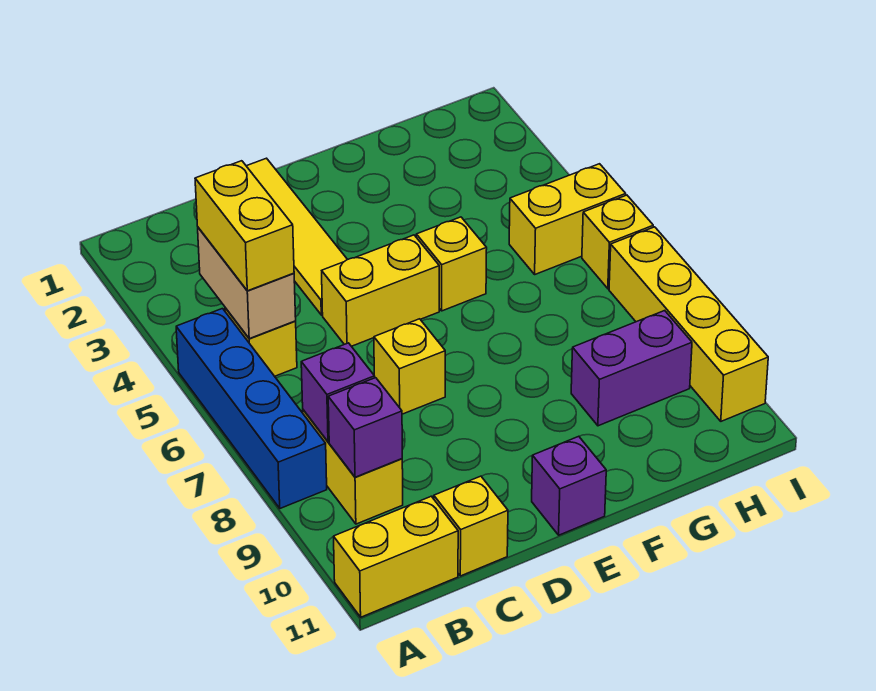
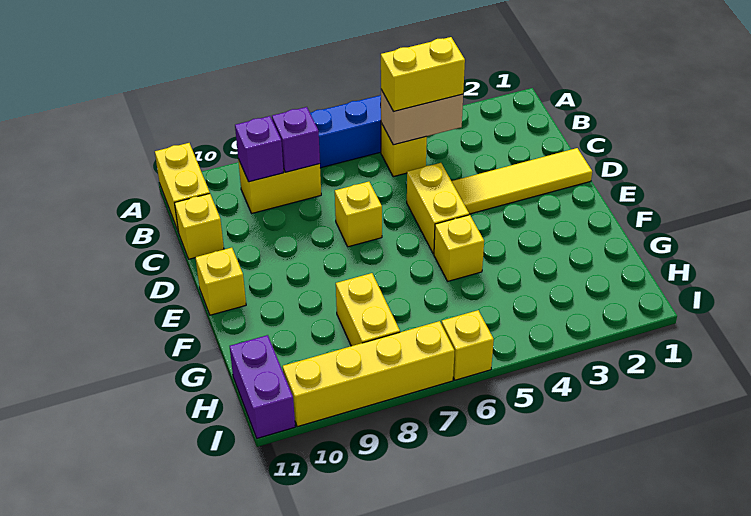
purple 1x1 brick [532,436,606,535] -> yellow 1x1 brick [195,248,246,315]
purple 1x2 brick [571,311,692,426] -> purple 1x2 brick moved to [230,335,295,438]
yellow 1x2 brick [509,164,626,274] -> yellow 1x2 brick moved to [336,273,400,346]

